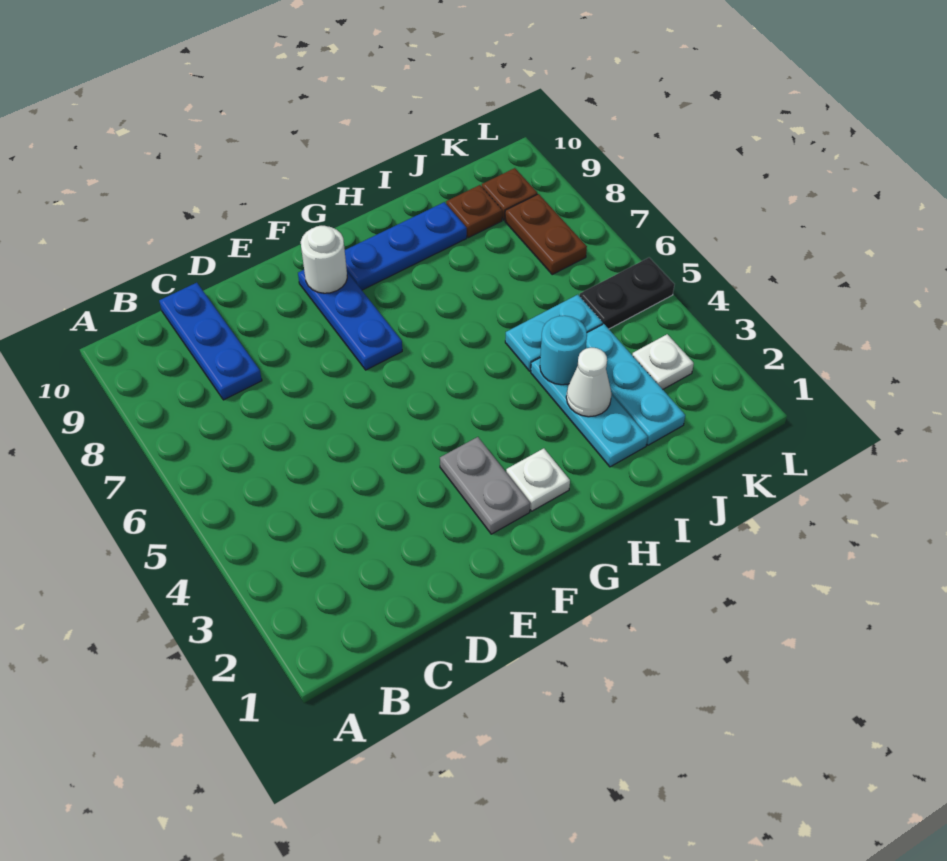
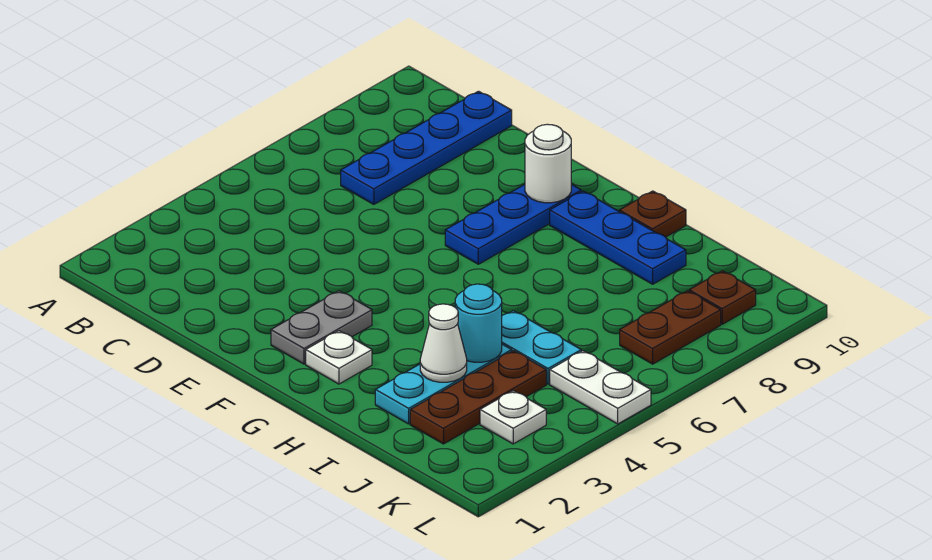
blue 1x3 plate [159,283,262,400] -> blue 1x4 plate [341,91,512,204]
cyan 1x3 plate [586,324,685,445] -> brown 1x3 plate [410,351,546,444]
brown 1x1 plate [446,185,502,238] -> brown 1x1 plate moved to [620,191,686,237]
black 1x2 plate [579,258,674,329] -> white 1x2 plate [550,351,651,424]

